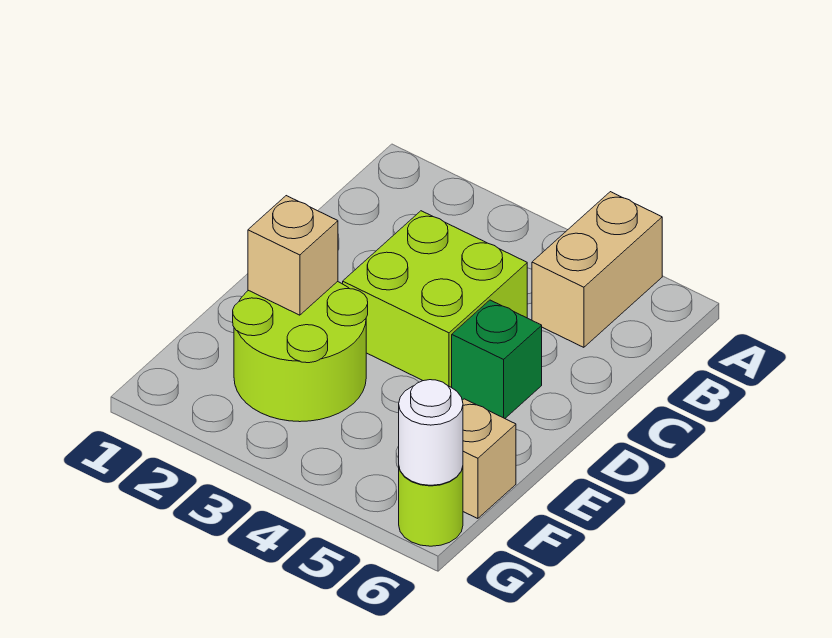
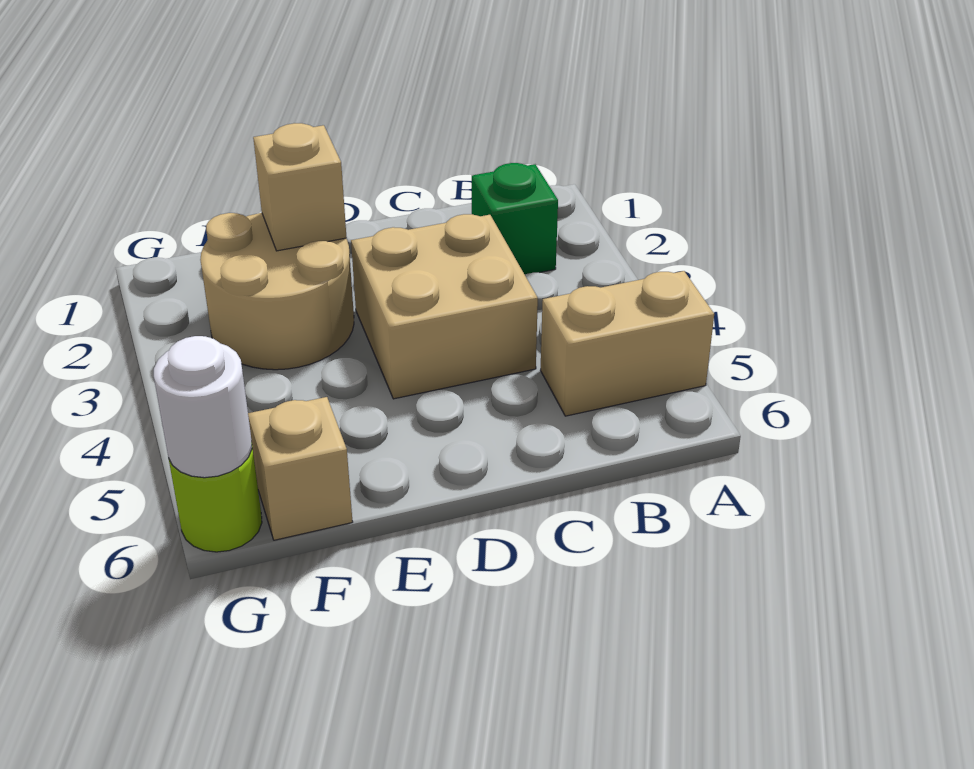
lime 2x2 brick [343,211,527,388] -> tan 2x2 brick [351,214,538,399]
green 1x1 brick [452,300,542,418] -> green 1x1 brick moved to [472,163,558,274]
lime 2x2 round brick [233,281,368,422] -> tan 2x2 round brick [200,213,354,370]

